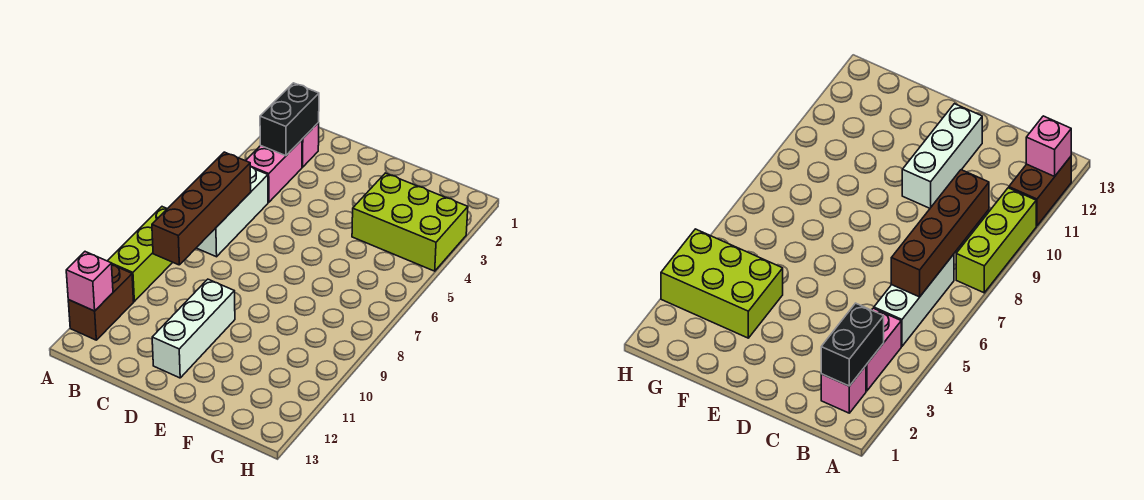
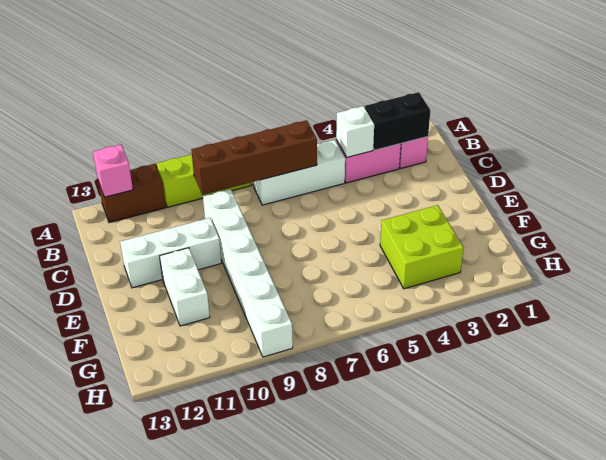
none -> white 1x1 brick [336,106,374,157]
none -> white 1x6 brick [203,189,293,357]
none -> white 1x2 brick [160,248,210,326]
lime 2x3 brick [352,173,468,271] -> lime 2x2 brick [380,205,463,289]

